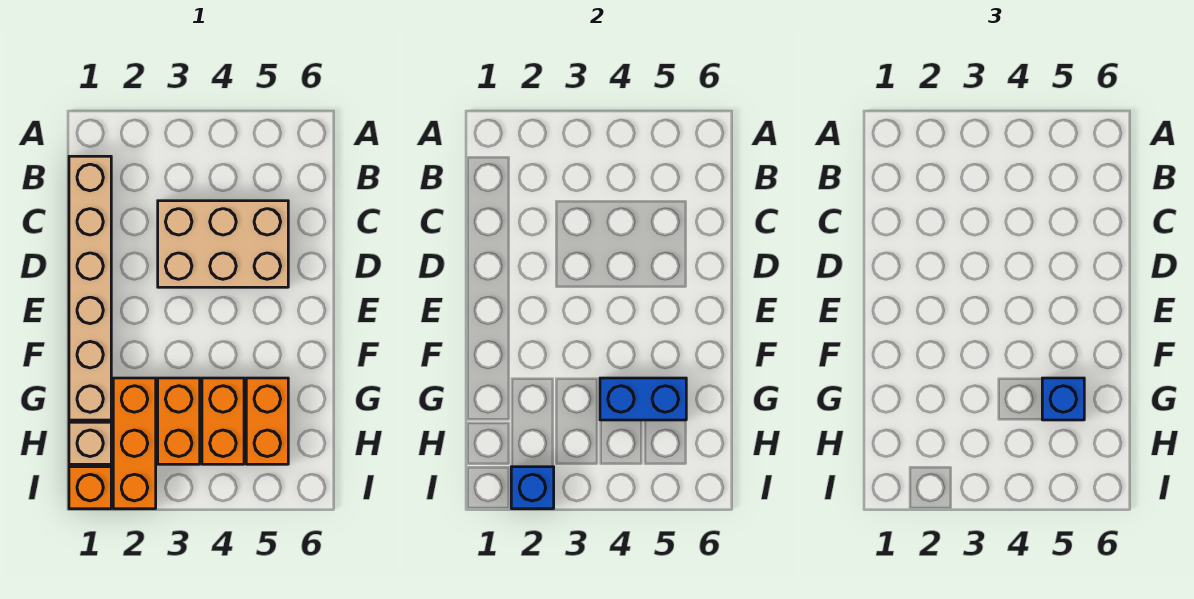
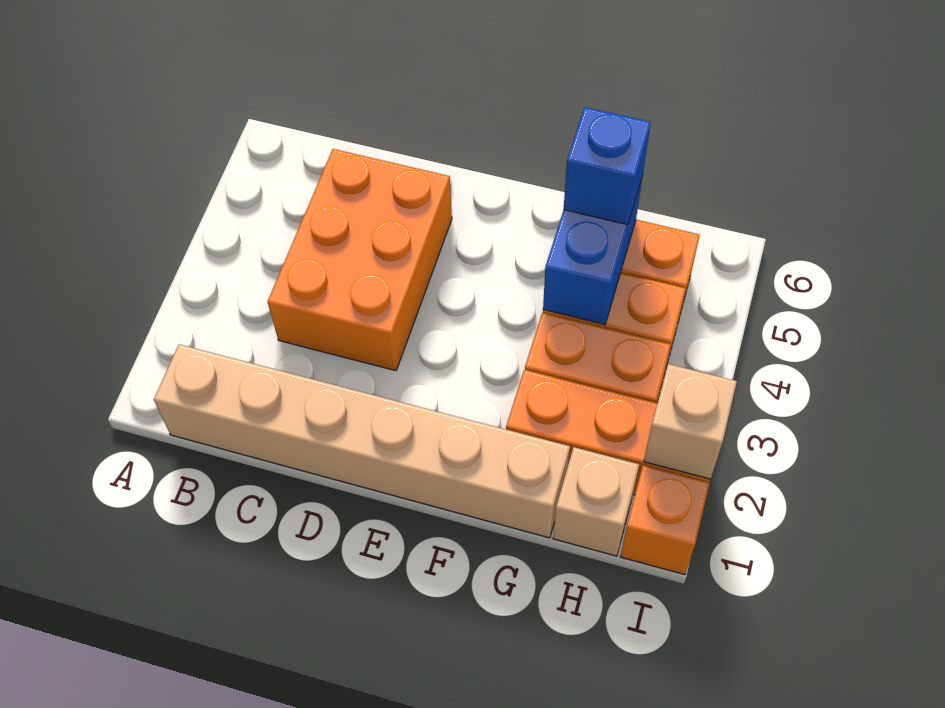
tan 2x3 brick [158,201,288,287] -> orange 2x3 brick [268,149,452,371]
blue 1x1 brick [511,467,554,509] -> tan 1x1 brick [644,364,737,479]

